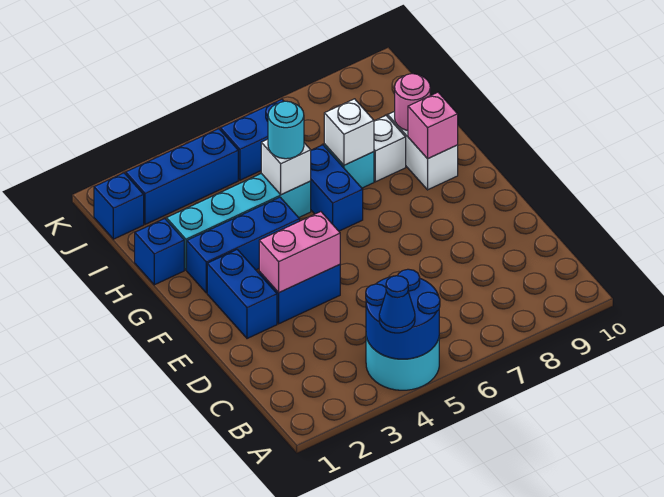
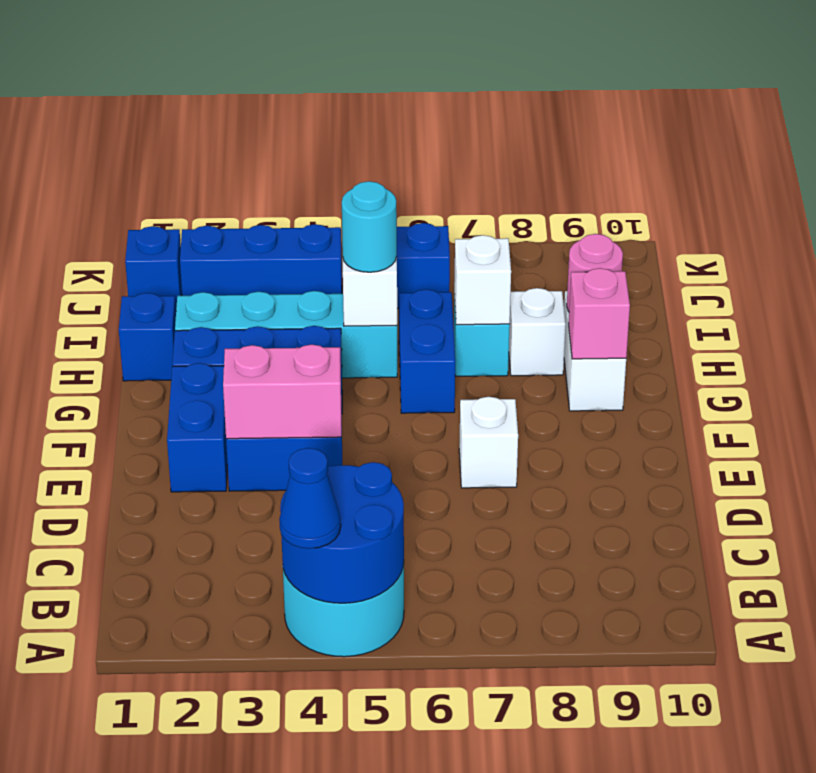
none -> white 1x1 brick [459,397,518,488]

